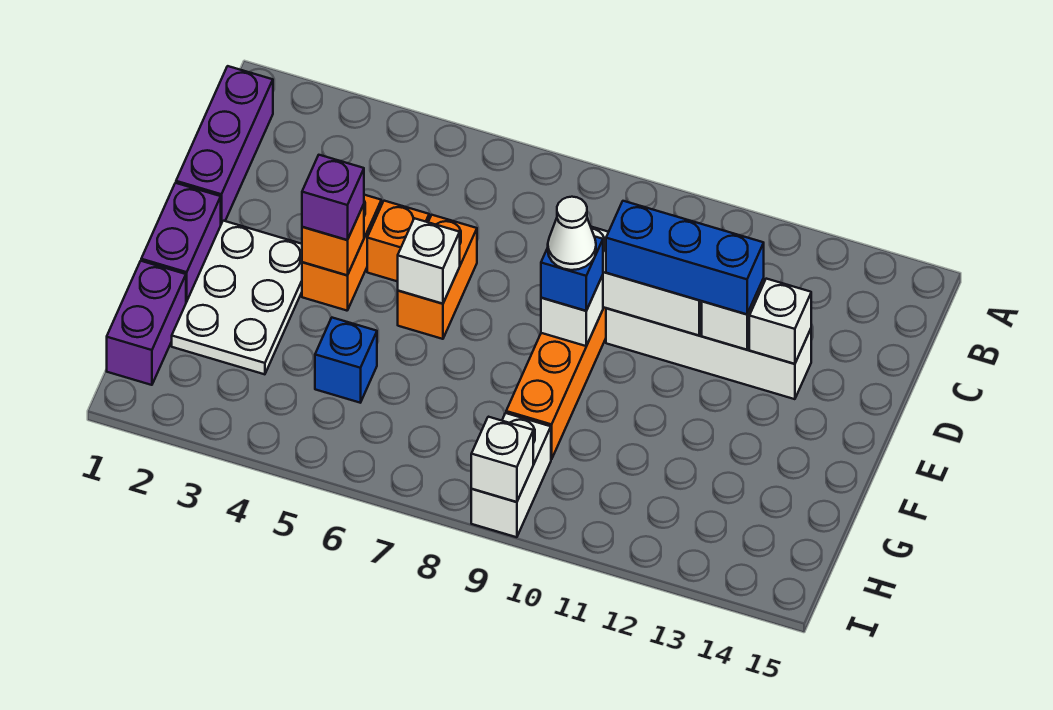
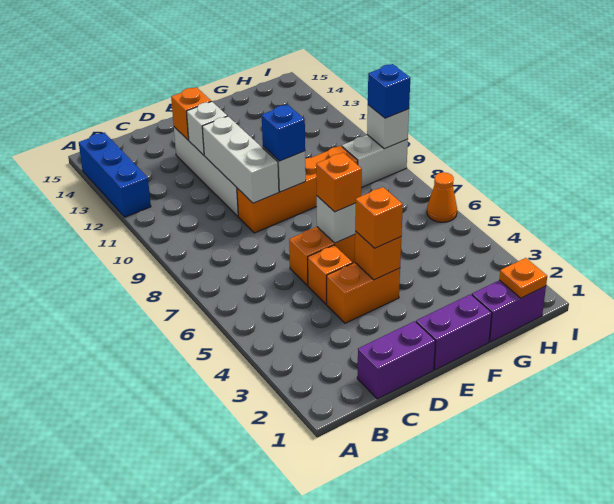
purple 1x3 brick [176,66,273,224] -> purple 1x2 brick [357,321,435,399]
blue 1x3 brick [606,201,764,314] -> blue 1x3 brick moved to [79,133,151,217]
white 1x1 brick [749,279,811,364] -> orange 1x1 brick [171,87,211,140]
white 2x3 plate [172,221,302,374] -> none
purple 1x1 brick [302,155,364,240] -> orange 1x1 brick [355,187,403,248]
none -> orange 1x1 brick [316,153,362,212]
white 1x1 cone [548,197,596,270] -> none
blue 1x1 brick [315,318,377,403] -> blue 1x1 brick moved to [368,64,410,118]
none -> orange 1x1 plate [499,258,547,298]
none -> orange 1x1 cone [427,172,457,222]

